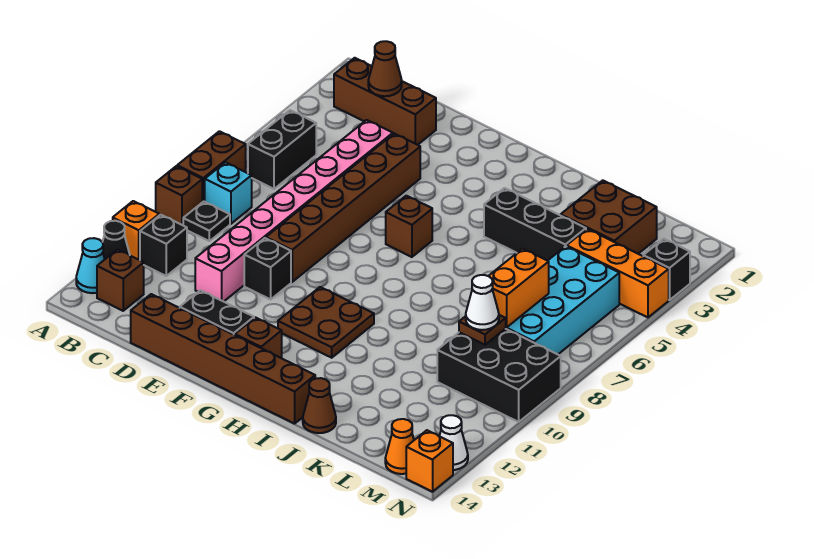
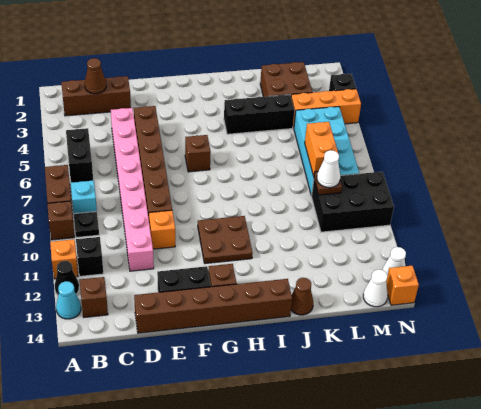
black 1x1 brick [244,238,291,299] -> orange 1x1 brick [149,210,175,249]
orange 1x1 cone [385,419,414,474] -> white 1x1 cone [363,270,388,307]

